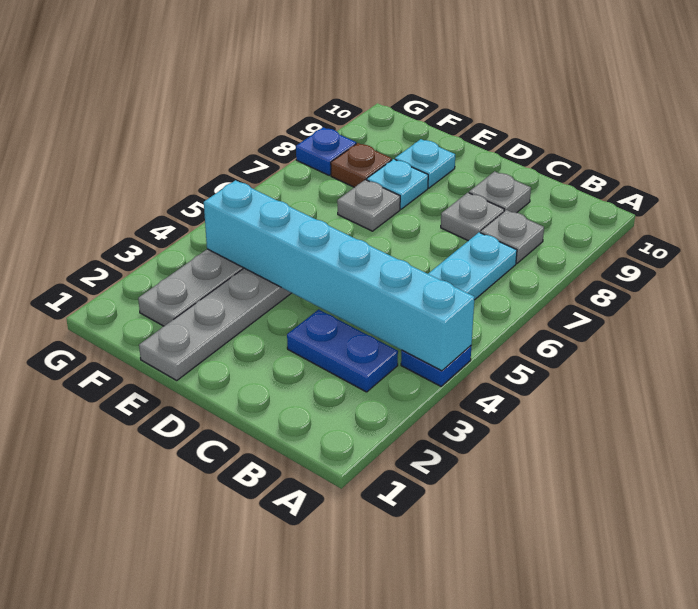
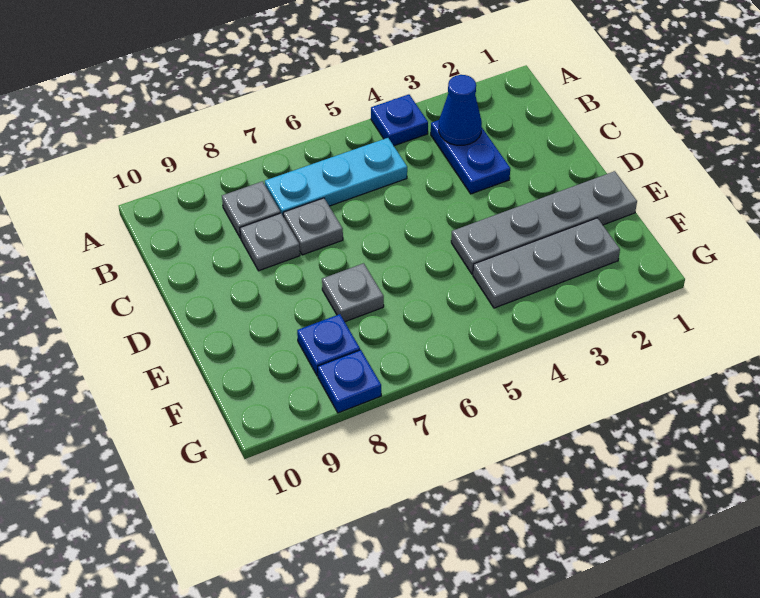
cyan 1x6 brick [204,180,475,371] -> none
none -> blue 1x1 cone [439,75,482,145]
grey 1x1 plate [469,171,531,213] -> grey 1x1 plate moved to [283,198,343,255]
cyan 1x1 plate [367,159,428,209] -> none
cyan 1x1 plate [395,139,455,188] -> none
brown 1x1 plate [331,143,392,187] -> blue 1x1 plate [297,314,360,376]

